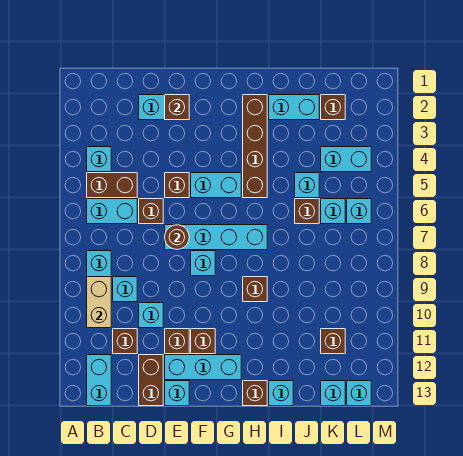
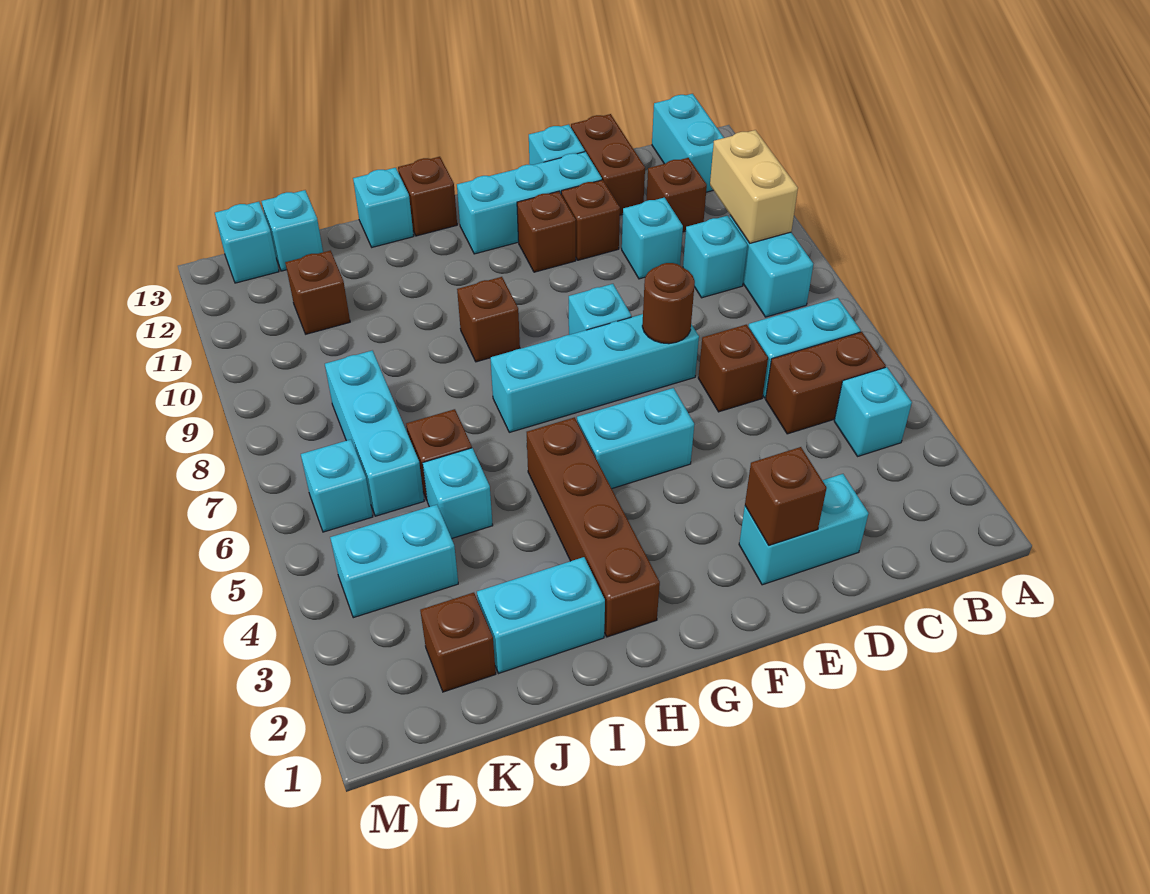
brown 1x1 brick [165,173,189,198] -> none
cyan 1x1 brick [321,199,345,224] -> cyan 1x3 brick [325,351,424,516]

